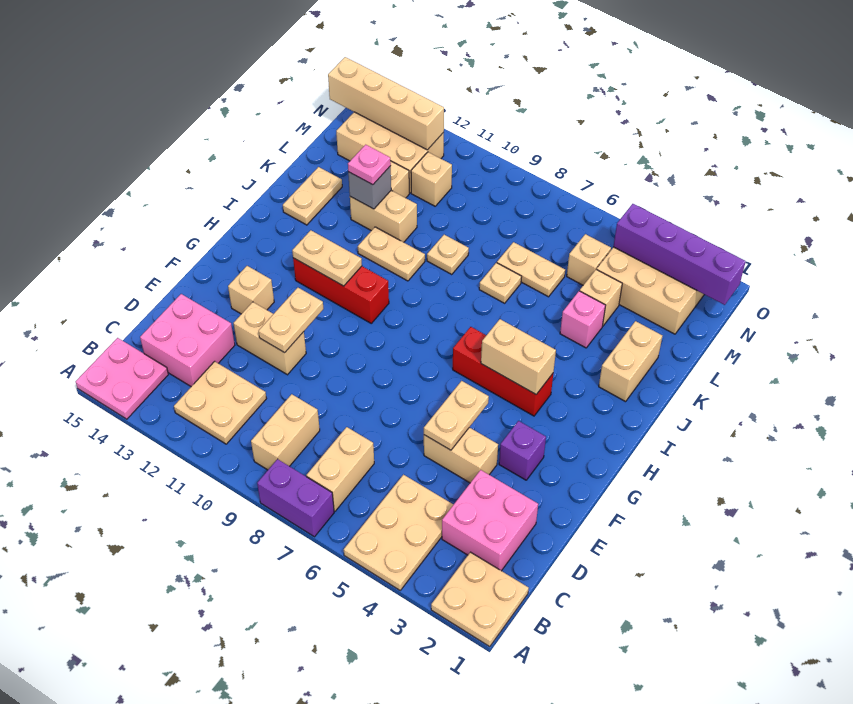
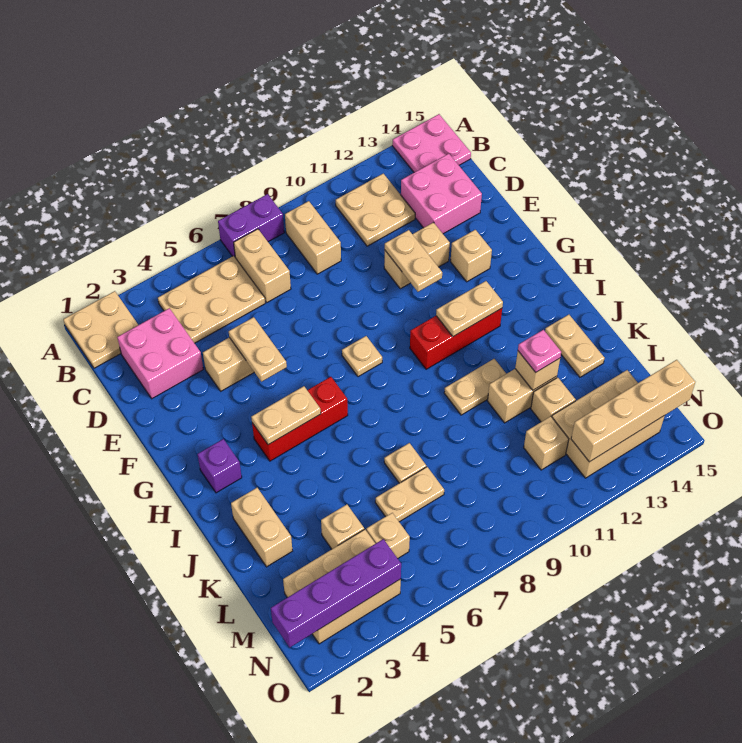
tan 2x3 plate [344,475,454,590] -> tan 2x3 plate turned to [158,256,265,343]
purple 1x1 brick [499,421,546,480] -> purple 1x1 brick moved to [197,439,242,493]
tan 1x2 brick [481,319,556,394] -> tan 1x2 plate [251,386,321,445]
pink 1x1 brick [560,291,606,348] -> none
tan 1x1 plate [427,235,469,275] -> tan 1x1 plate moved to [342,336,382,377]
grey 1x1 brick [348,166,391,209] -> tan 1x1 brick [515,351,560,390]

